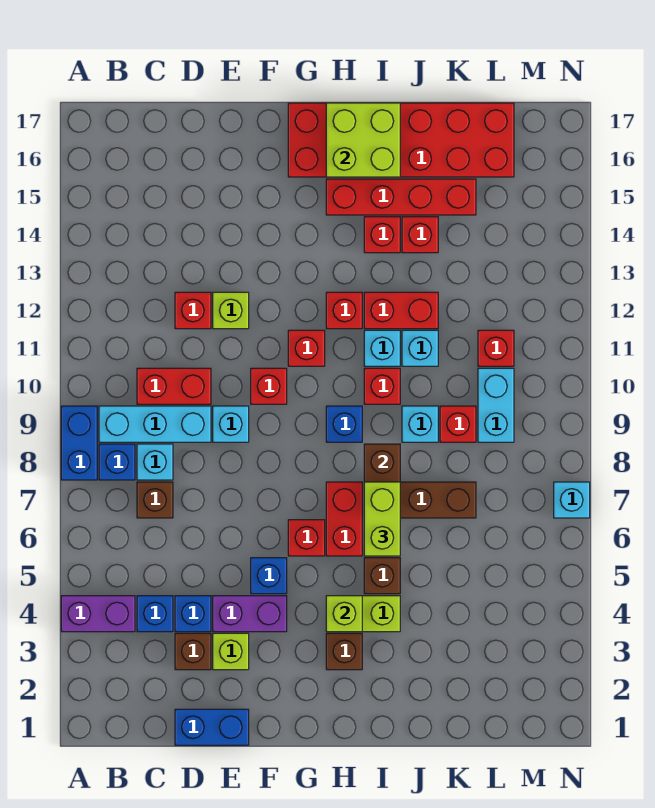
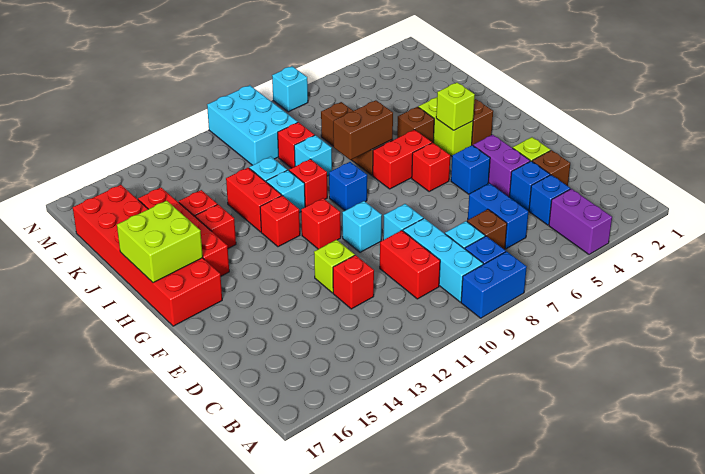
blue 1x2 brick [175,709,249,745] -> blue 1x2 brick moved to [468,183,528,249]
red 1x1 brick [251,368,287,404] -> cyan 1x1 brick [342,201,382,252]
lime 1x2 brick [364,482,400,556] -> none
cyan 1x2 brick [478,368,514,442] -> cyan 2x3 brick [207,85,298,165]
red 1x1 brick [478,330,514,366] -> none

